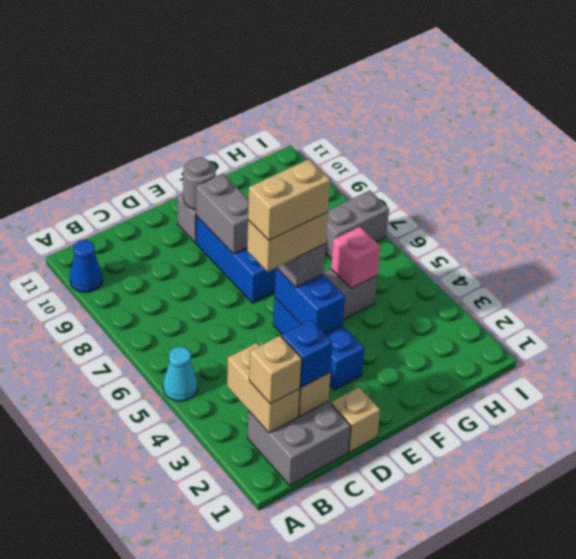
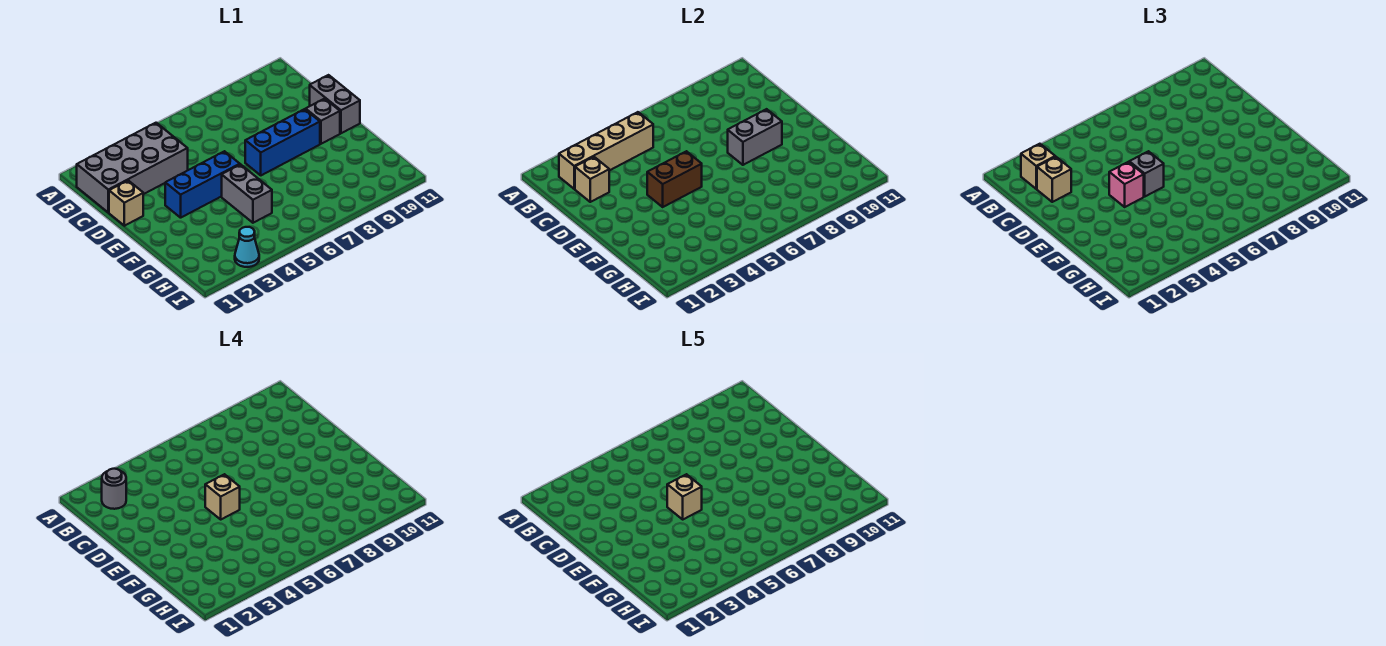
cyan 1x1 cone [163,347,197,401] -> cyan 1x1 cone moved to [235,227,259,267]
blue 1x1 cone [70,240,103,292] -> none
grey 2x2 brick [248,402,351,485] -> grey 2x4 brick [77,123,188,213]
tan 1x2 brick [227,343,300,433] -> tan 1x4 brick [559,112,653,189]
blue 1x1 brick [282,320,333,387] -> tan 1x1 brick [1037,157,1071,202]
tan 1x2 brick [247,212,328,272] -> tan 1x1 brick [205,474,240,519]
tan 1x2 brick [248,159,330,240] -> tan 1x1 brick [667,474,702,519]
blue 1x2 brick [275,268,345,334] -> brown 1x2 brick [647,151,702,207]
grey 1x1 round brick [183,157,216,210] -> grey 1x1 round brick moved to [102,469,126,509]
pink 1x1 brick [331,227,380,288] -> pink 1x1 brick moved to [1109,162,1144,207]
grey 1x2 brick [325,191,389,259] -> grey 1x2 brick moved to [310,75,360,133]

